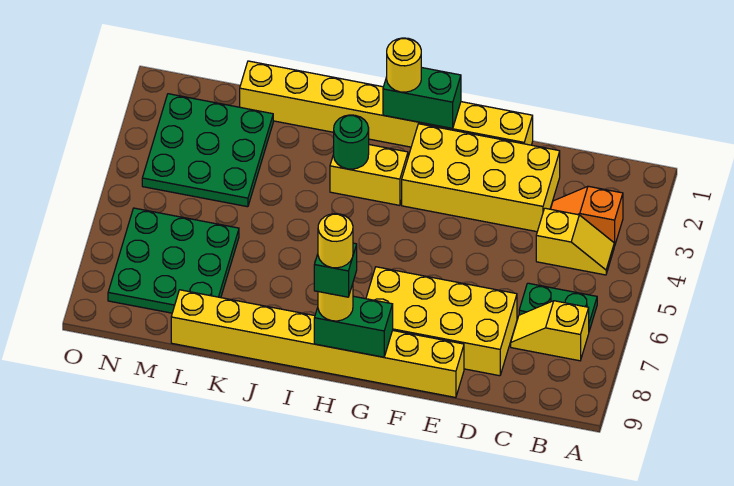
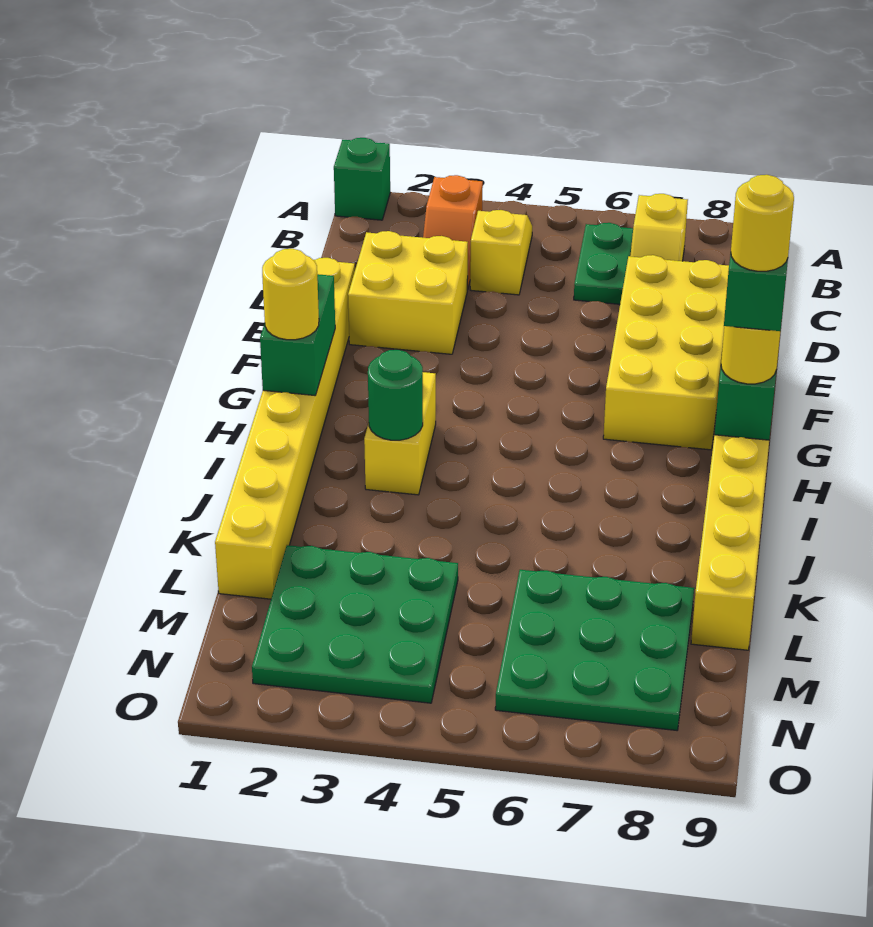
none -> green 1x1 brick [334,138,390,220]
yellow 2x4 brick [402,124,560,232] -> yellow 2x2 brick [348,231,468,354]

